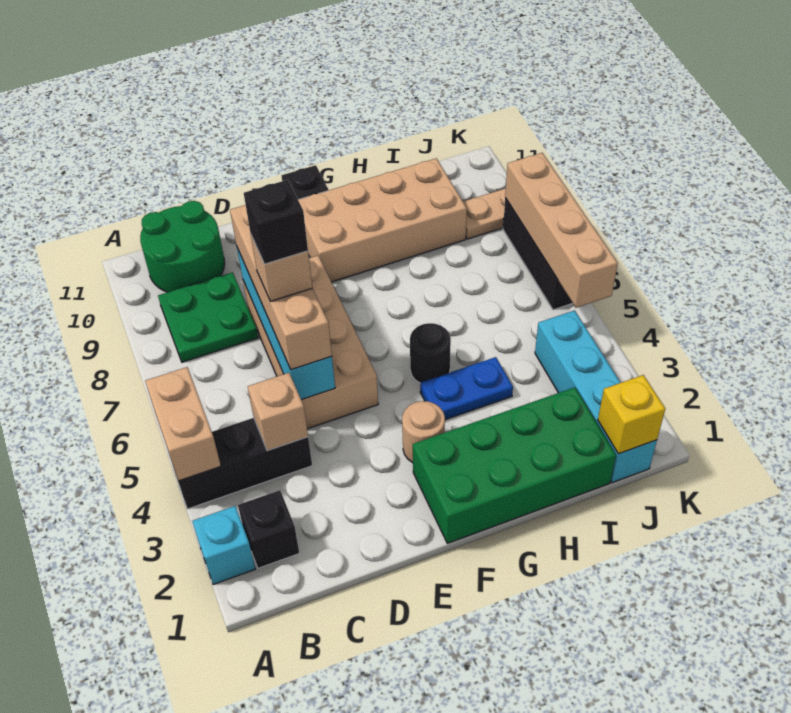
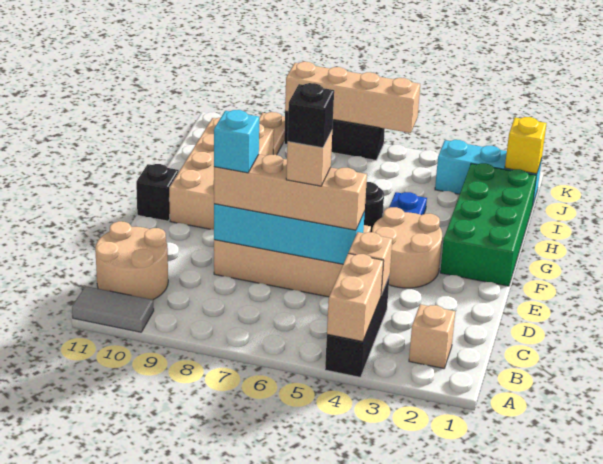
cyan 1x1 brick [192,506,255,585] -> cyan 1x1 brick moved to [214,110,259,173]
tan 1x2 brick [145,367,221,481] -> tan 1x2 brick turned to [327,254,384,342]
none -> grey 1x2 tile [72,286,154,332]
black 1x1 brick [238,490,299,568] -> tan 1x1 brick [409,304,455,369]
green 2x2 plate [158,272,258,362] -> none
green 2x2 round brick [140,201,225,292] -> tan 2x2 round brick [95,221,168,300]
tan 1x1 round brick [402,401,445,463] -> tan 2x2 round brick [372,207,442,288]
cyan 1x4 brick [535,310,657,483] -> cyan 1x3 brick [435,140,542,204]

